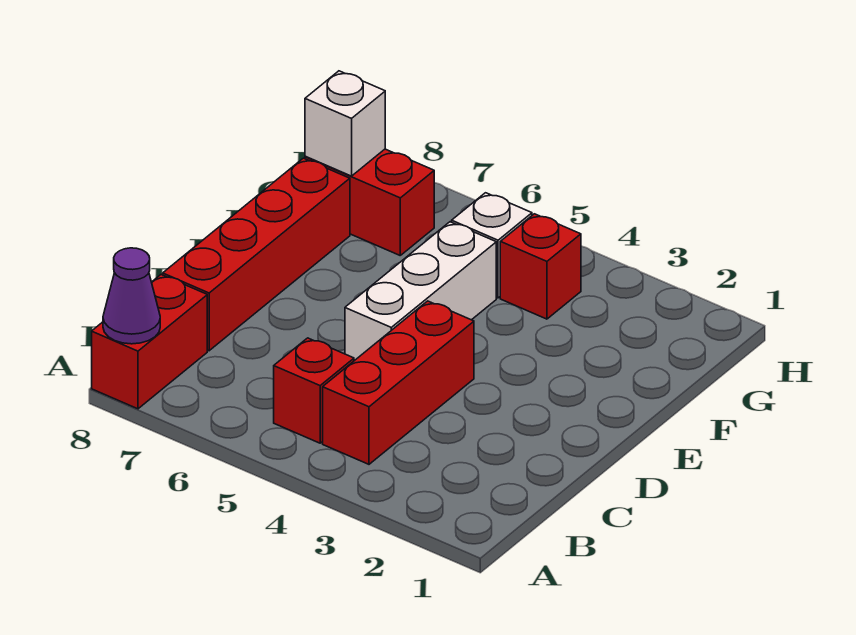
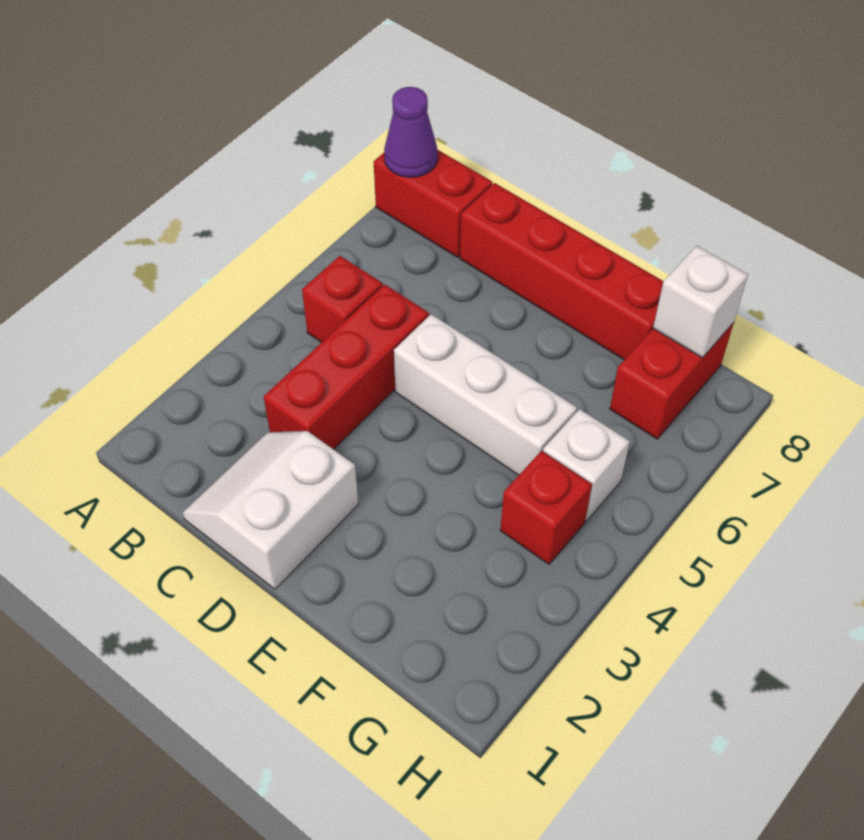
red 1x3 brick [323,301,474,464] -> red 1x3 brick turned to [264,285,429,449]
none -> white 2x2 slope [183,431,358,589]

